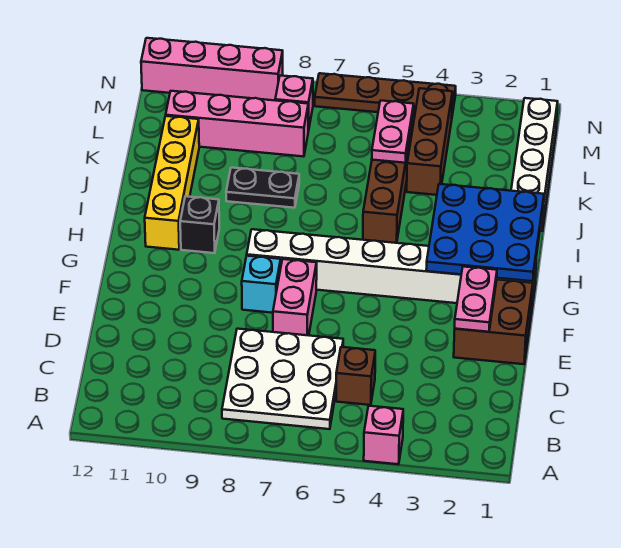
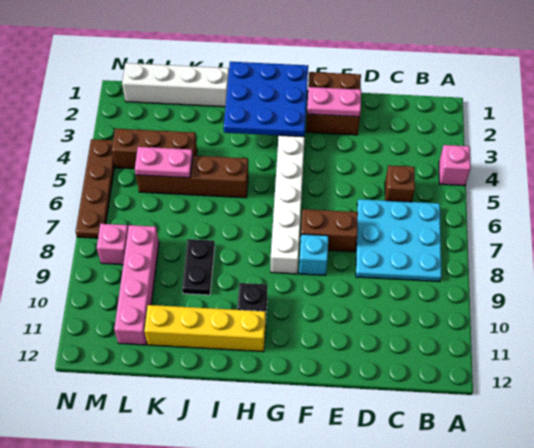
white 3x3 plate [222,329,343,429] -> cyan 3x3 plate [356,199,442,282]
pink 1x2 brick [273,259,317,335] -> brown 1x2 brick [301,209,358,252]
pink 1x4 brick [141,38,283,100] -> none

